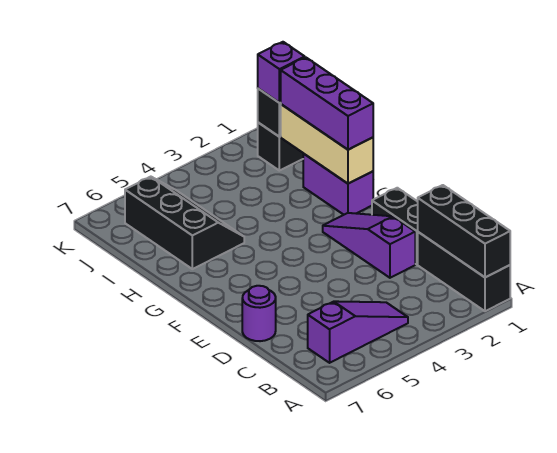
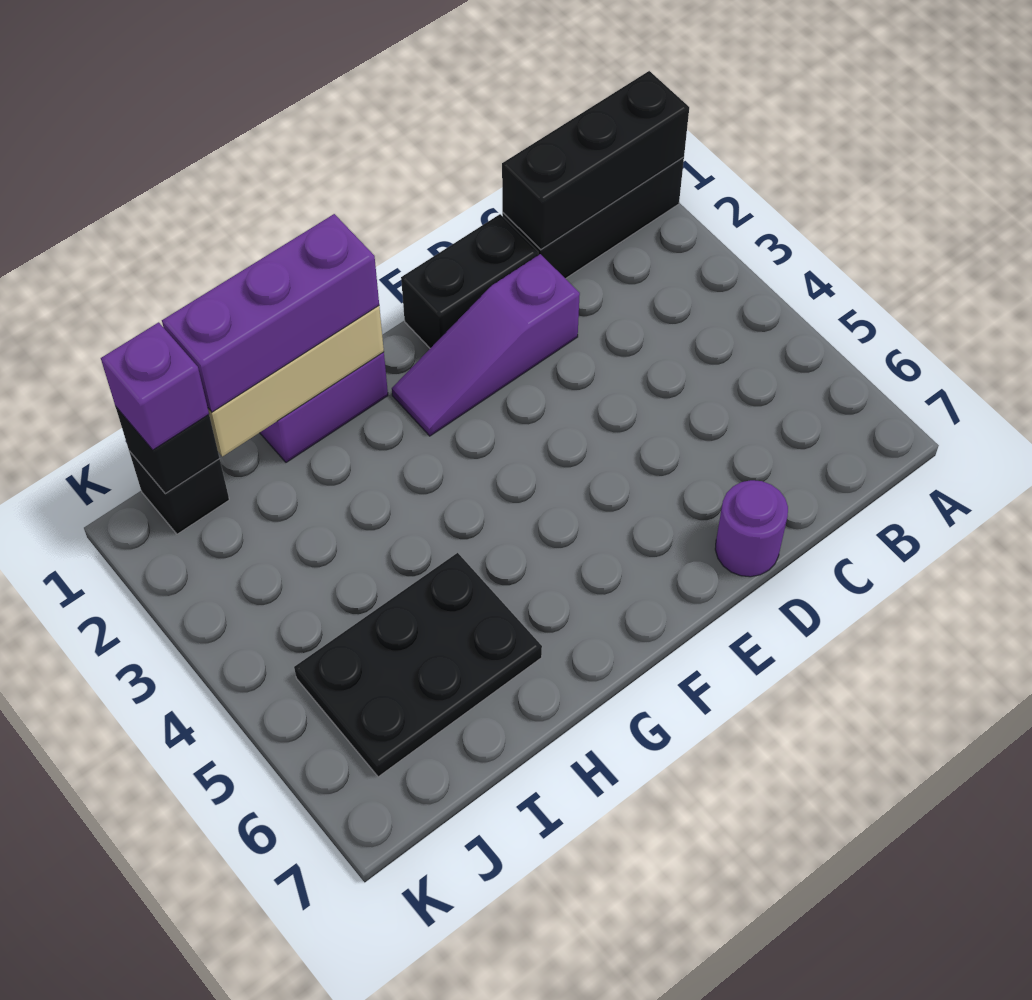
purple 1x3 slope [308,301,408,363] -> none
black 2x3 slope [125,177,244,269] -> black 2x3 plate [294,553,542,777]

